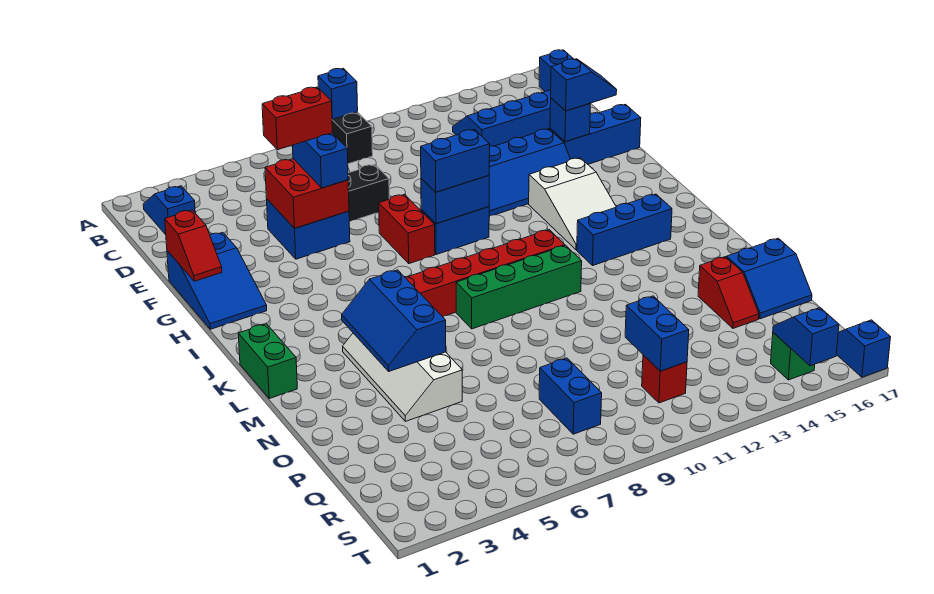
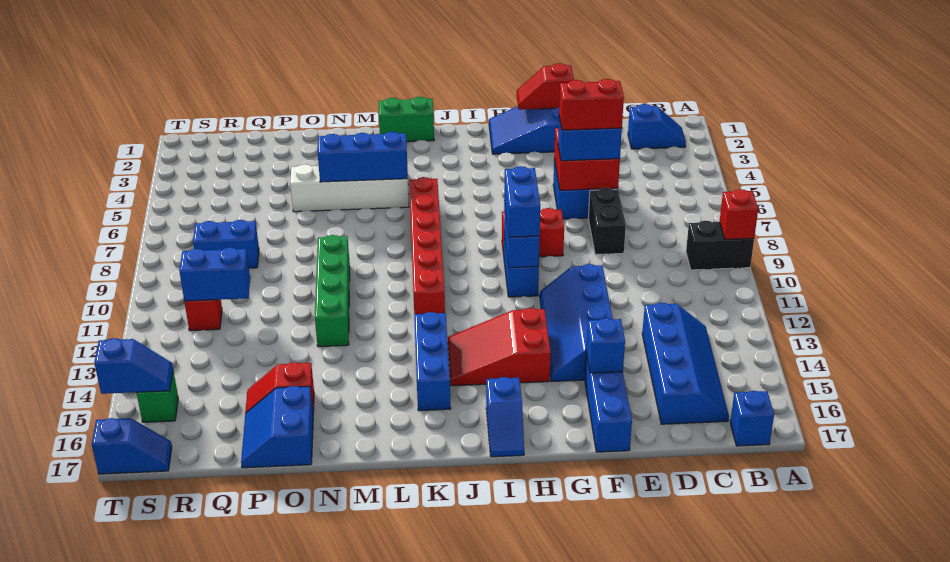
blue 1x1 brick [318,68,358,119] -> red 1x1 brick [720,189,758,240]
red 1x2 brick [262,87,332,150] -> red 1x2 brick turned to [559,79,624,130]
blue 1x2 slope [551,59,617,111] -> blue 1x2 slope moved to [486,377,524,457]
white 2x3 slope [529,158,616,250] -> red 2x3 slope [448,308,551,386]
green 1x4 brick [456,245,582,329] -> green 1x4 brick moved to [315,235,350,347]

